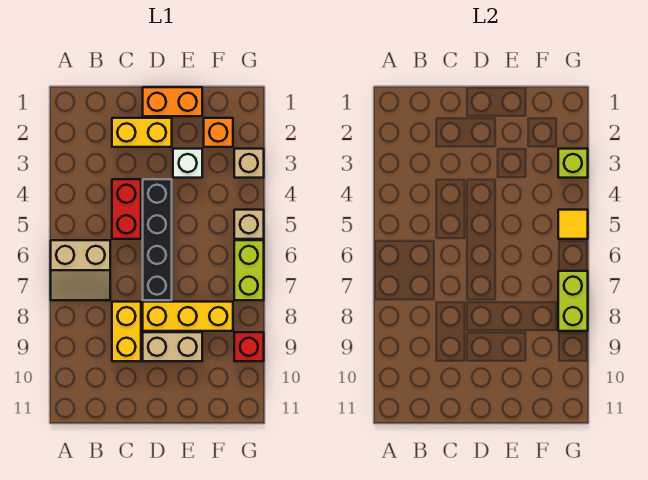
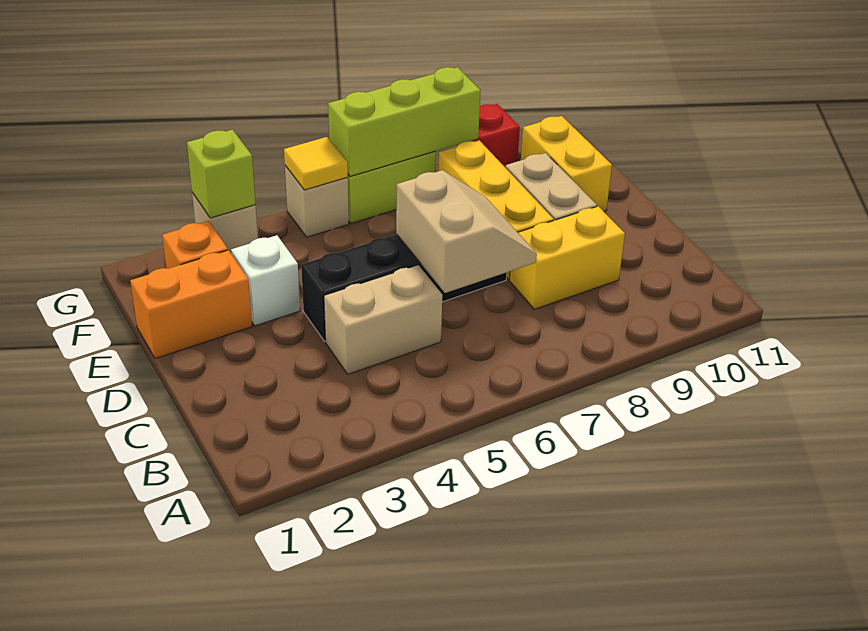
tan 2x2 slope [51,240,110,300] -> tan 2x2 slope moved to [396,170,537,293]
yellow 1x2 brick [112,118,172,147] -> yellow 1x2 brick moved to [521,116,612,211]
red 1x2 brick [112,179,141,239] -> tan 1x2 brick [324,265,442,374]
orange 1x2 brick [143,87,202,116] -> orange 1x2 brick turned to [130,250,252,358]
lime 1x2 brick [558,271,588,331] -> lime 1x3 brick [328,67,480,176]

